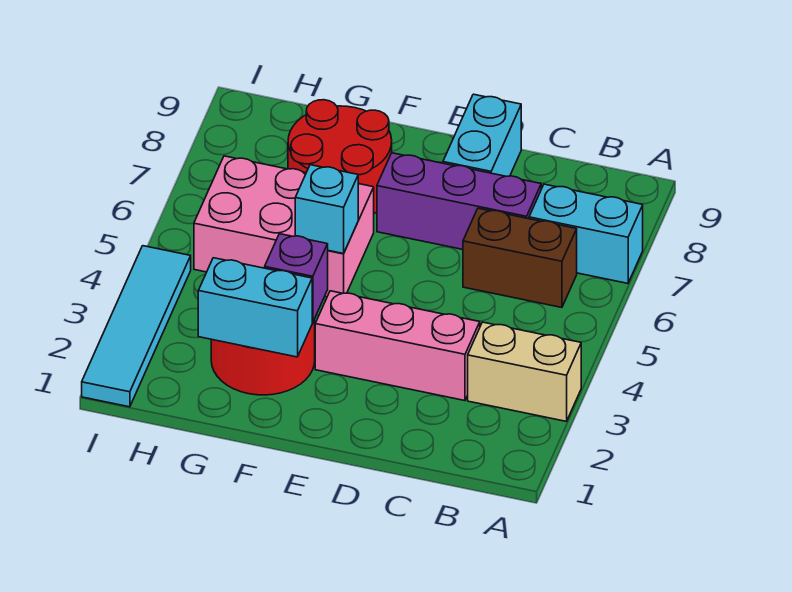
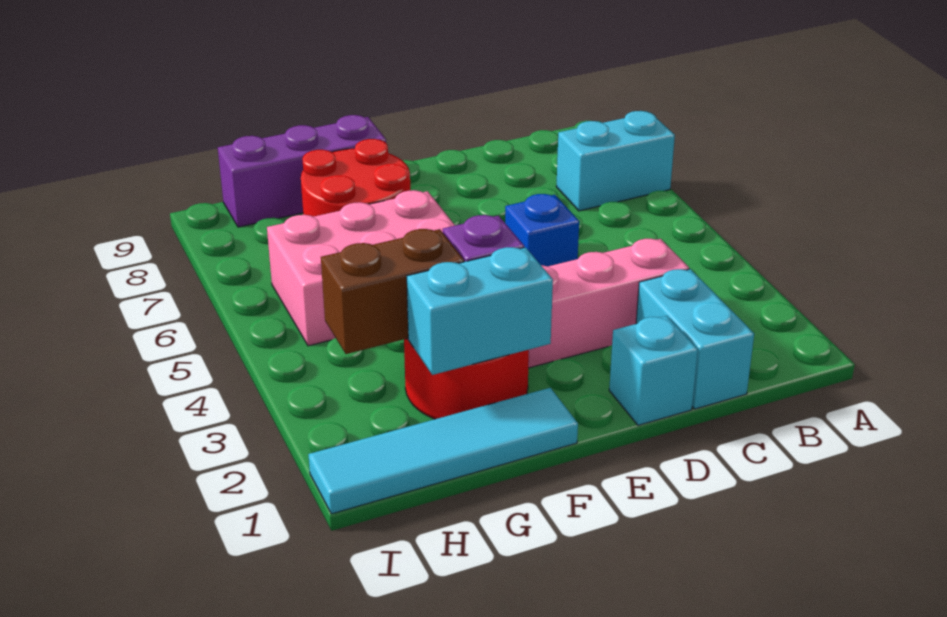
tan 1x2 brick [468,322,581,421] -> none
brown 1x2 brick [463,208,577,308] -> brown 1x2 brick moved to [321,229,464,354]
purple 1x3 brick [377,153,541,249] -> purple 1x3 brick moved to [218,115,386,227]
none -> blue 1x1 brick [505,194,579,266]
cyan 1x2 brick [443,94,521,176] -> cyan 1x2 brick moved to [636,269,754,409]
cyan 1x1 brick [295,165,358,254] -> cyan 1x1 brick moved to [609,316,698,425]
cyan 1x4 tile [82,246,191,407] -> cyan 1x4 tile turned to [308,388,578,514]

